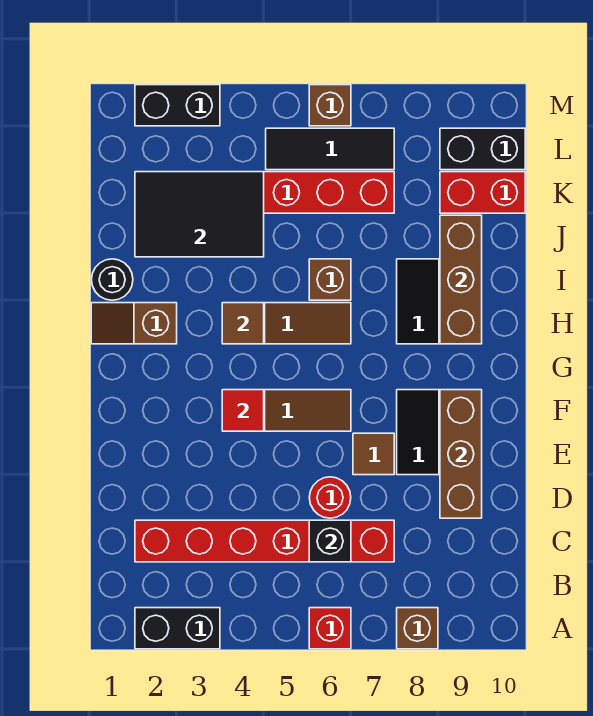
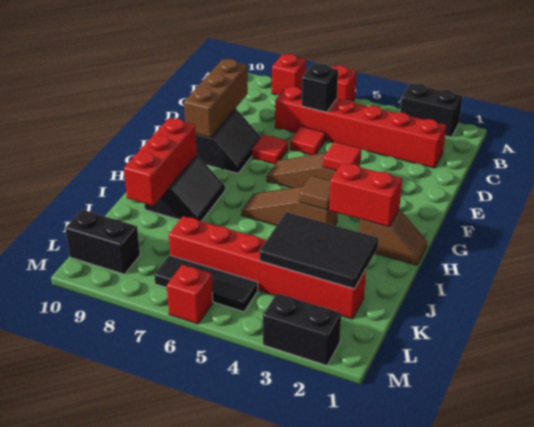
brown 1x1 brick [397,608,438,649] -> red 1x1 brick [272,54,306,95]
red 1x1 round brick [309,477,351,518] -> red 1x1 tile [290,126,326,155]
brown 1x1 tile [353,433,394,475] -> red 1x1 tile [252,134,288,164]
brown 1x3 brick [440,215,482,344] -> red 1x3 brick [124,118,197,206]
black 1x1 round brick [92,259,133,300] -> none
brown 1x1 brick [309,259,351,300] -> none
red 1x2 brick [440,172,525,213] -> red 1x2 brick moved to [329,163,402,227]
brown 1x1 brick [309,85,351,126] -> red 1x1 brick [167,265,213,324]

